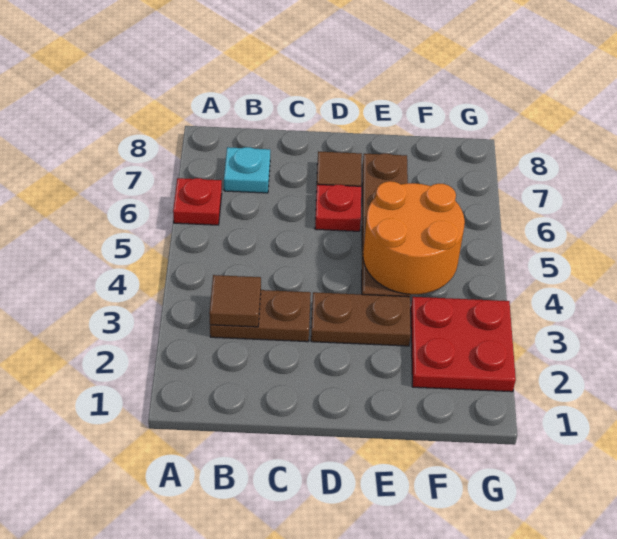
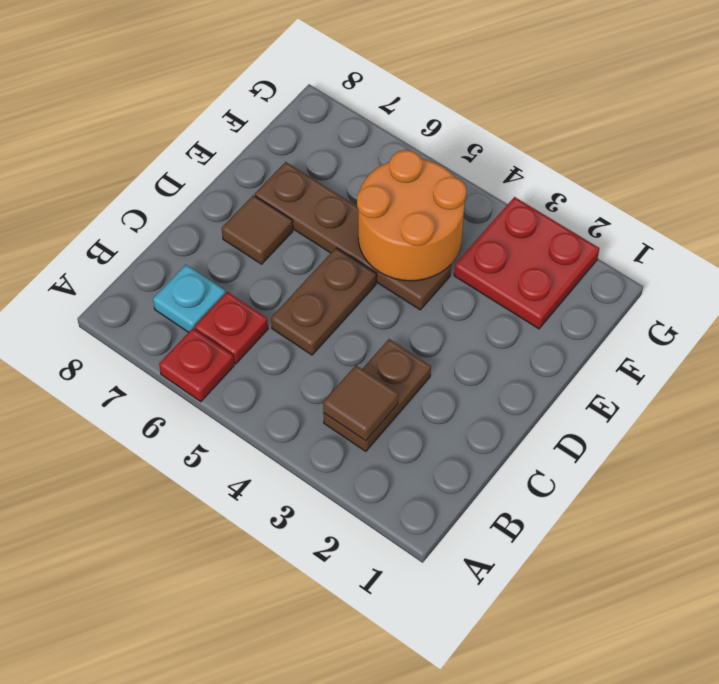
brown 1x2 plate [311,292,411,346] -> brown 1x2 plate moved to [271,248,376,355]
red 1x1 plate [315,184,361,231] -> red 1x1 plate moved to [195,292,268,364]

